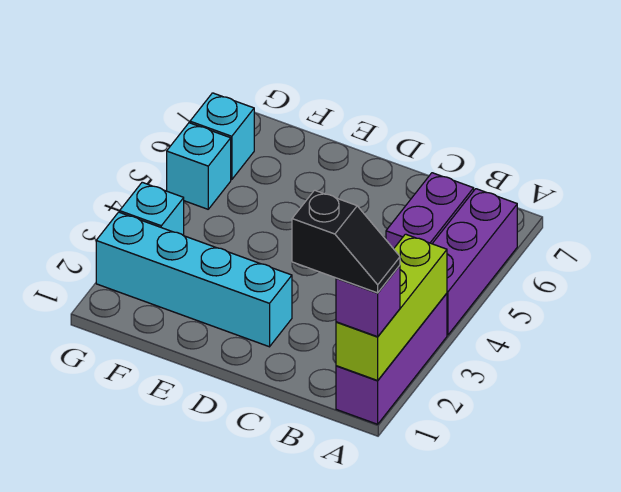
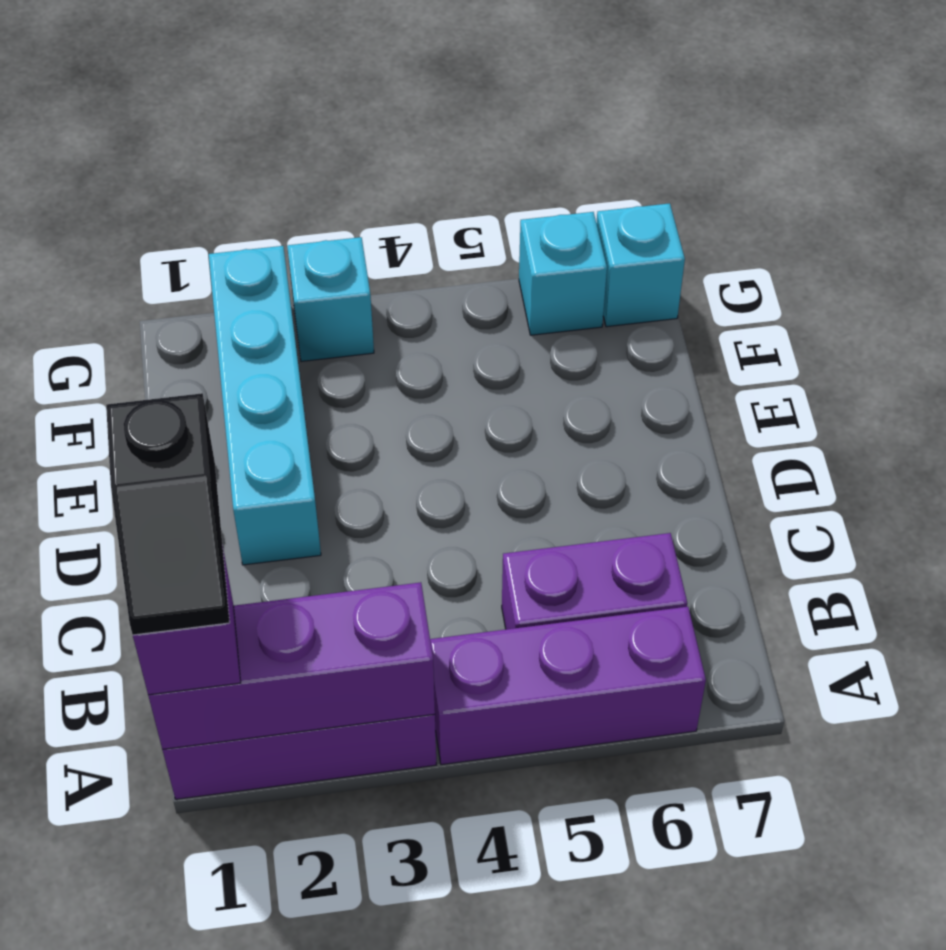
lime 1x3 brick [336,234,447,380] -> purple 1x3 brick [148,582,435,749]
cyan 1x1 brick [167,123,231,209] -> cyan 1x1 brick moved to [596,203,685,327]

